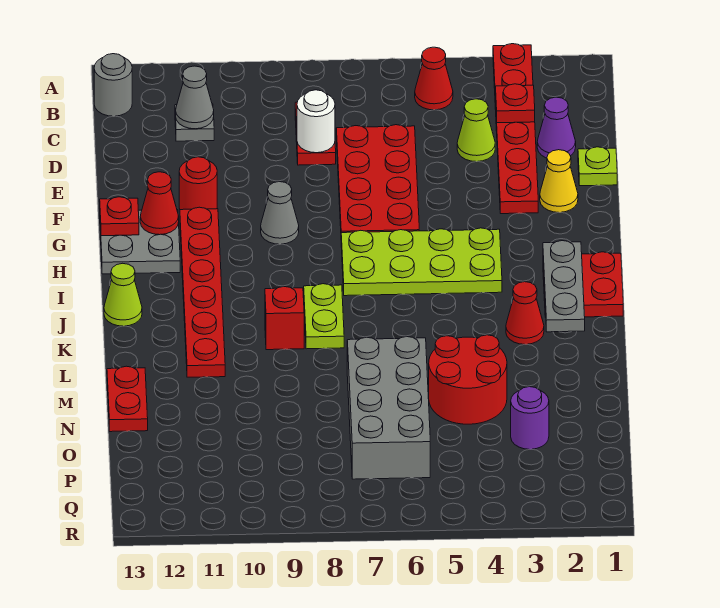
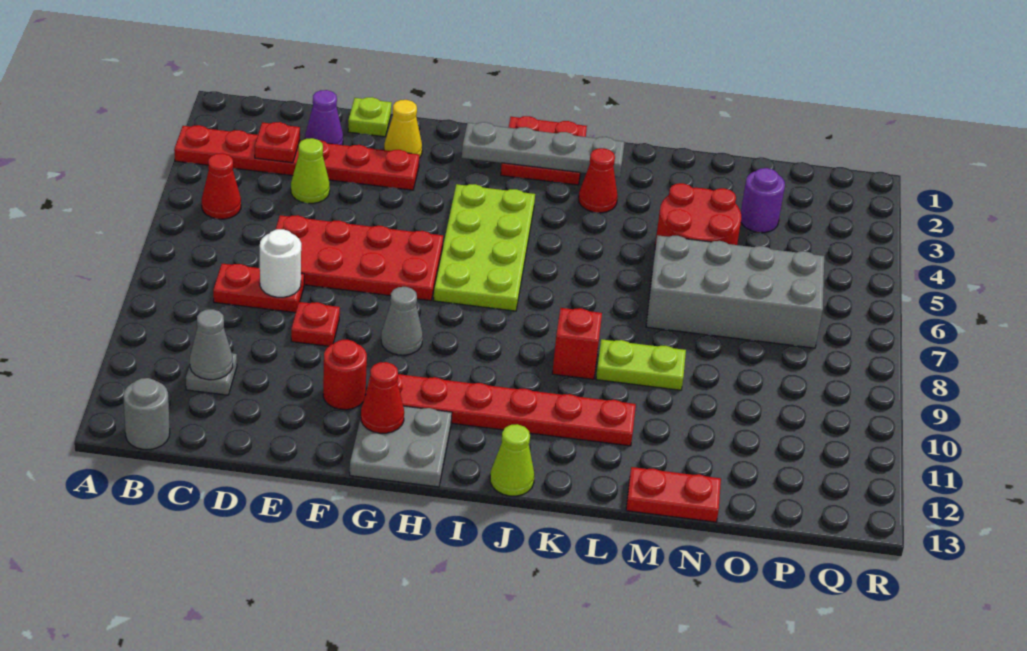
red 1x1 plate [100,197,139,236] -> red 1x1 plate moved to [291,302,340,346]
grey 1x3 plate [543,241,585,332] -> grey 1x4 plate [462,122,624,177]
lime 1x2 plate [304,284,344,349] -> lime 1x2 plate moved to [596,339,686,390]

